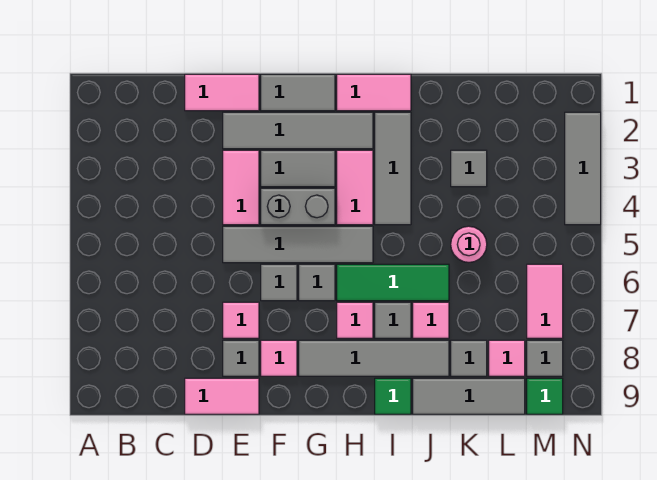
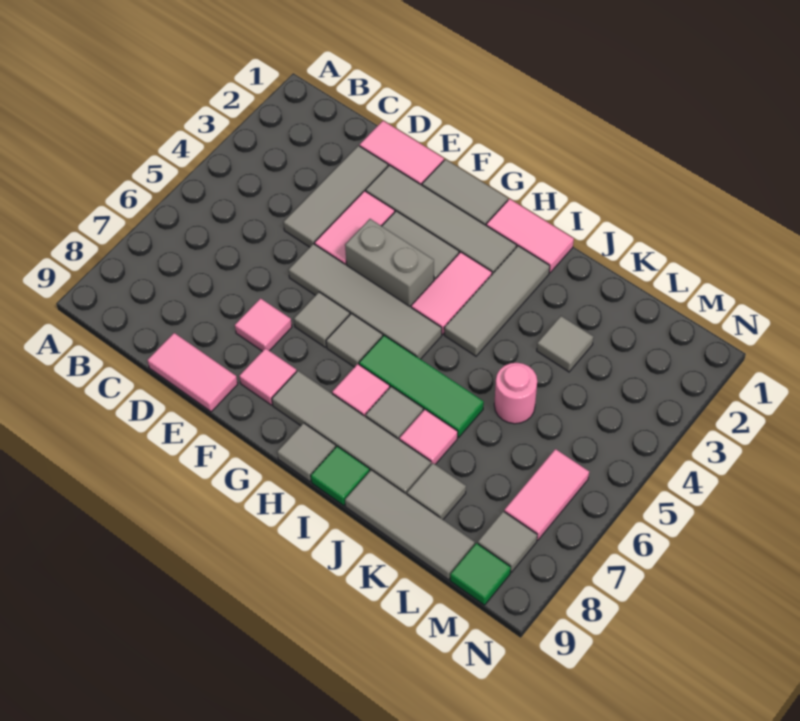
grey 1x1 tile [223,340,259,376] -> grey 1x1 tile moved to [277,423,336,482]
pink 1x1 tile [489,340,525,376] -> none
grey 1x3 tile [565,112,601,225] -> grey 1x3 tile moved to [283,146,388,247]

